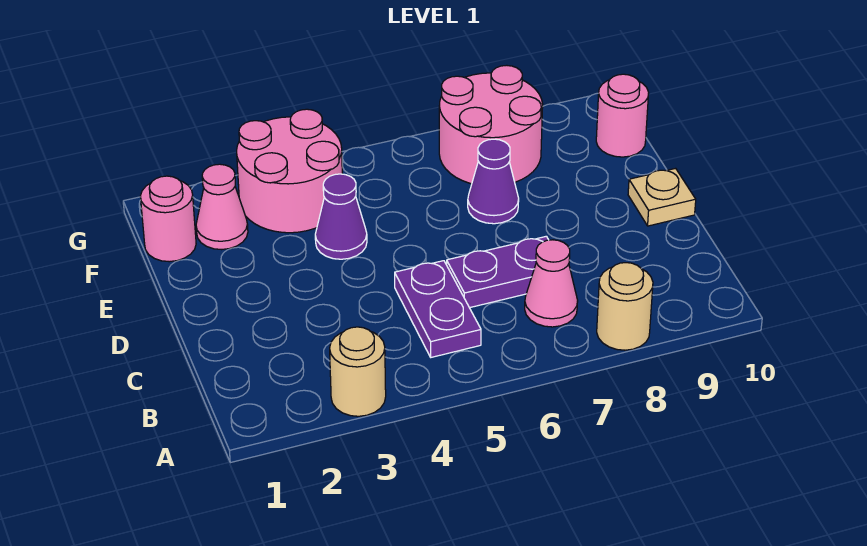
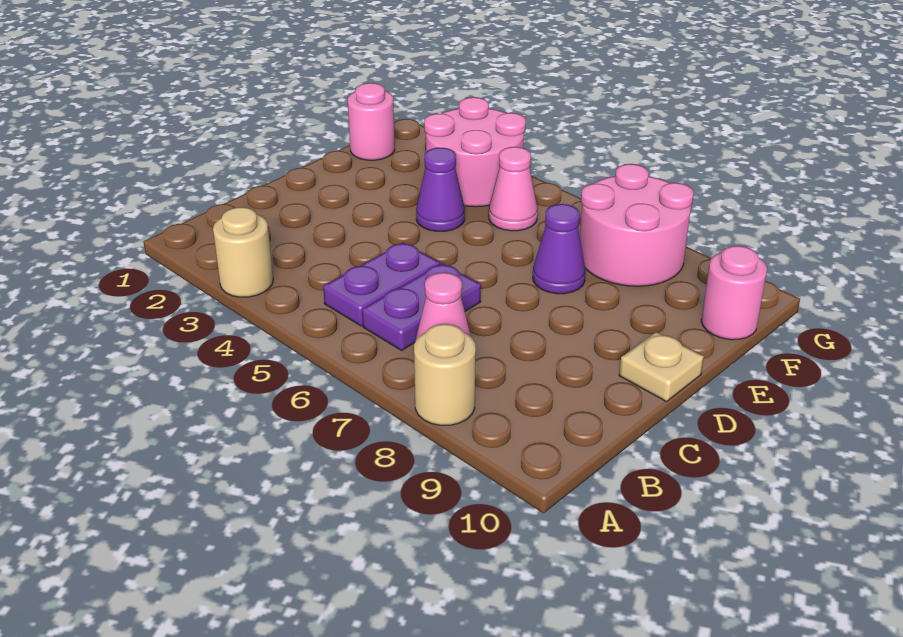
purple 1x2 plate [447,236,548,308] -> purple 1x2 plate turned to [362,264,481,350]
pink 1x1 cone [196,164,248,250] -> pink 1x1 cone moved to [489,147,538,231]

